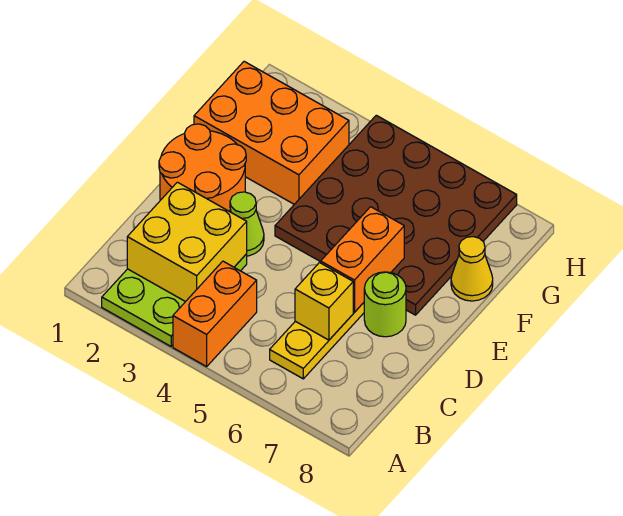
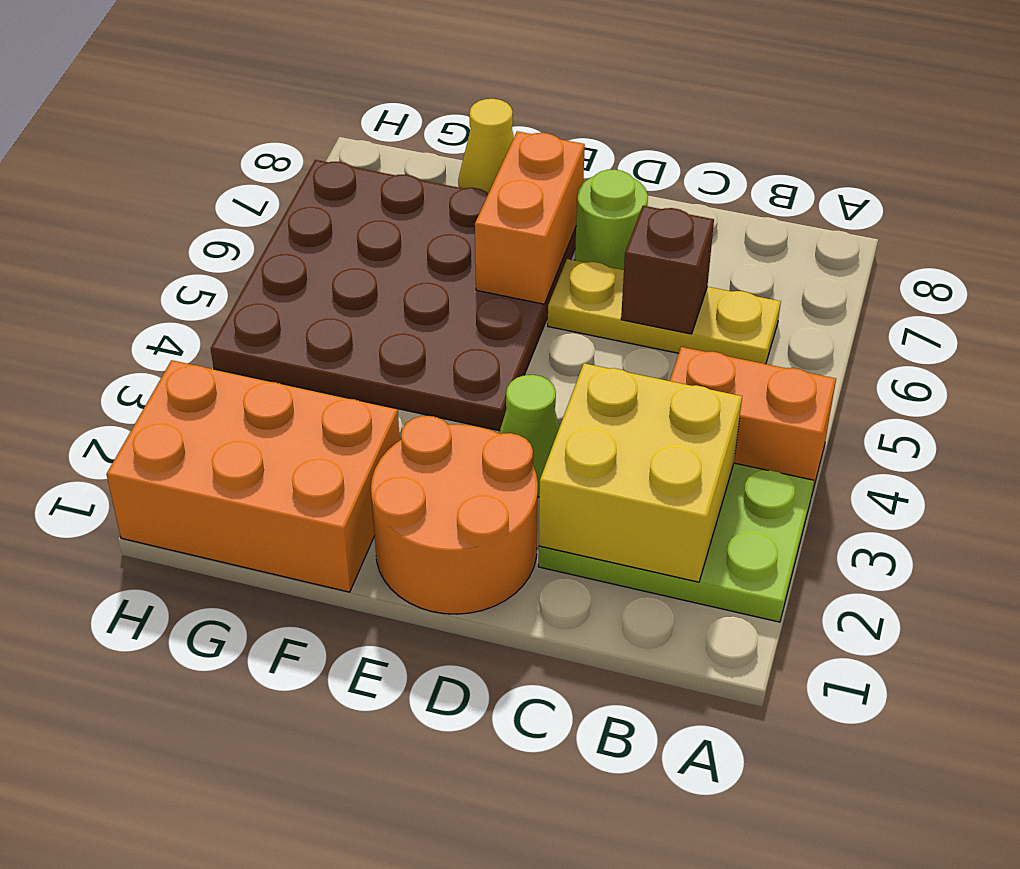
yellow 1x1 brick [295,263,353,340] -> brown 1x1 brick [621,206,714,334]
orange 1x2 brick [321,207,404,312] -> orange 1x2 brick turned to [475,131,585,304]
orange 2x3 brick [194,61,349,204] -> orange 2x3 brick turned to [106,360,400,592]

